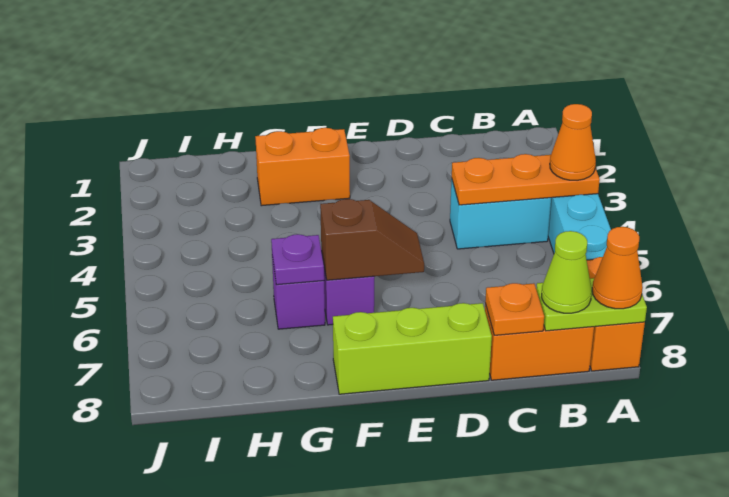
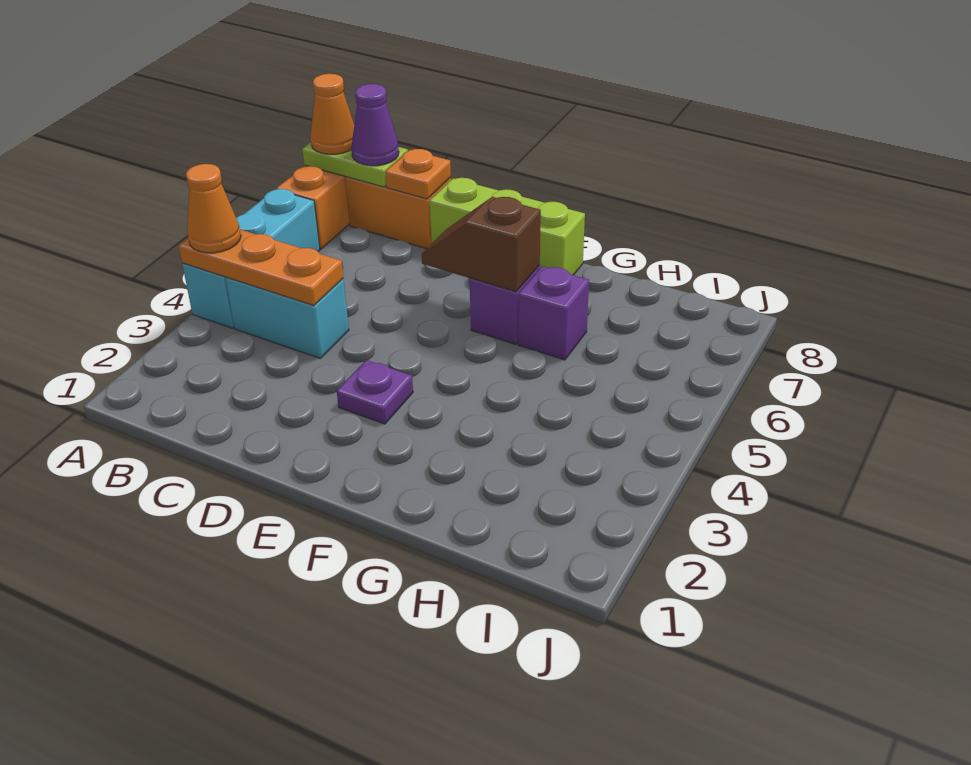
lime 1x1 cone [542,231,592,313] -> purple 1x1 cone [351,84,399,166]
orange 1x2 brick [255,128,350,206] -> none
purple 1x1 plate [271,234,324,285] -> purple 1x1 plate moved to [337,360,413,424]

